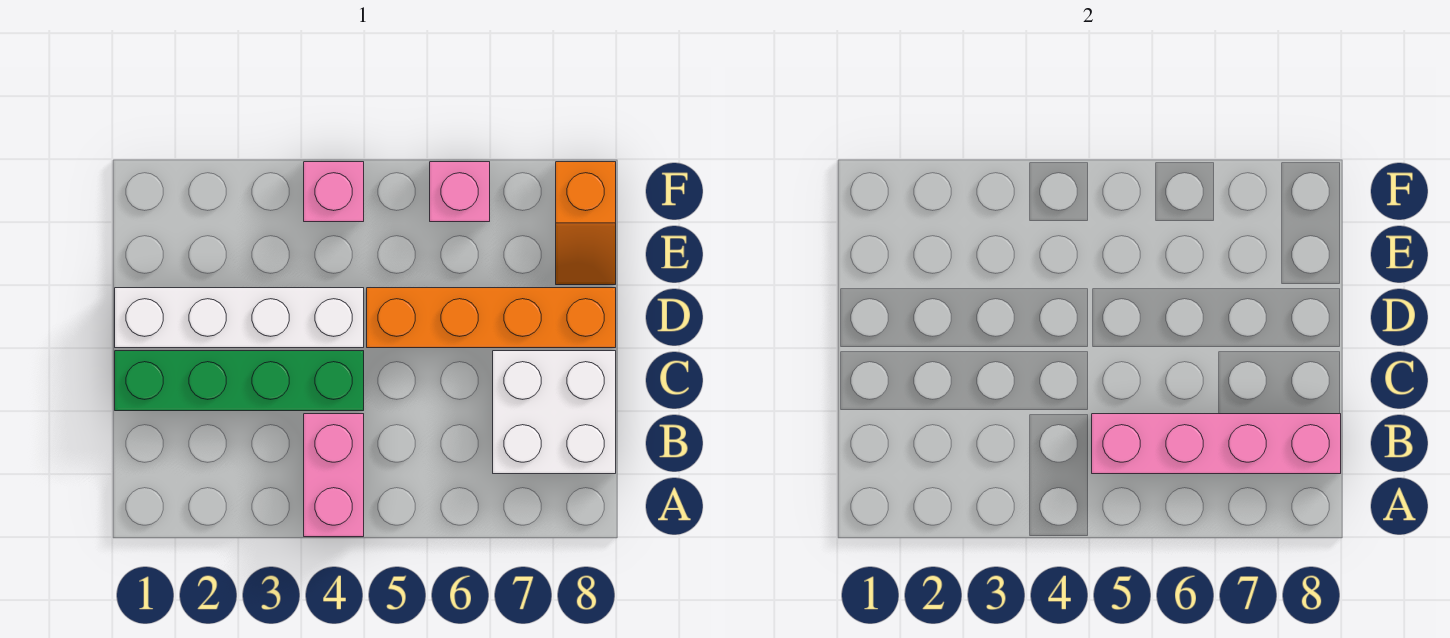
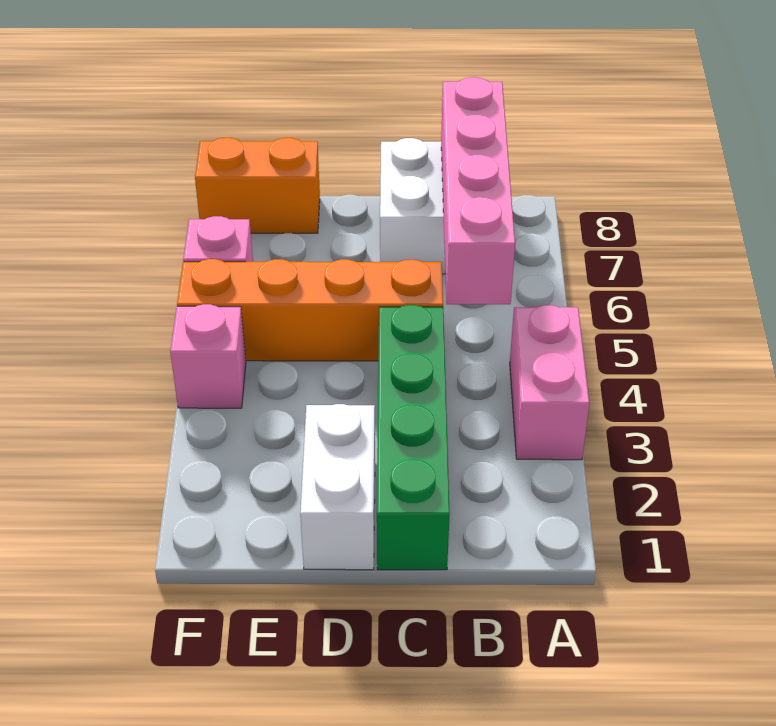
pink 1x2 brick [304,414,364,537] -> pink 1x2 brick turned to [510,305,589,460]
white 1x4 brick [115,288,364,348] -> white 1x2 brick [300,404,375,570]
orange 1x4 brick [367,288,616,348] -> orange 1x4 brick turned to [177,259,443,361]
orange 1x2 slope [556,162,616,285] -> orange 1x2 brick [195,138,320,233]

